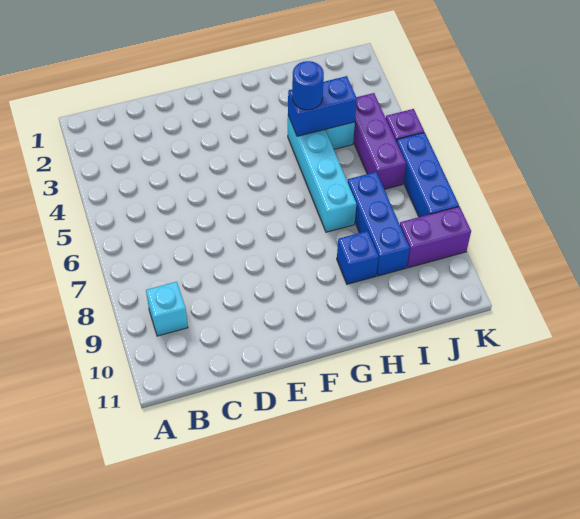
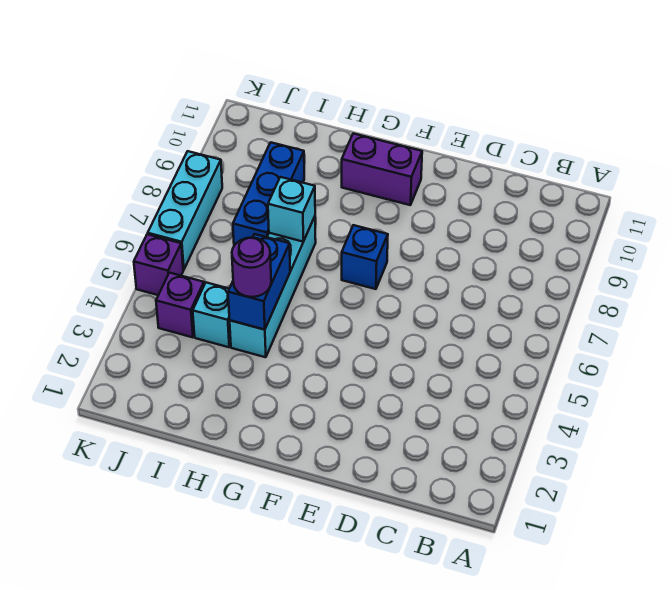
cyan 1x1 brick [146,282,188,336] -> cyan 1x1 brick moved to [268,177,315,242]
blue 1x2 brick [288,76,357,136] -> blue 1x2 brick turned to [228,234,290,330]
blue 1x1 round brick [292,61,324,110] -> purple 1x1 round brick [232,238,271,297]
blue 1x1 brick [337,231,379,284] -> blue 1x1 brick moved to [342,225,388,289]
purple 1x3 brick [353,93,406,189] -> purple 1x1 brick [156,273,204,337]
purple 1x2 brick [400,207,471,268] -> purple 1x2 brick moved to [342,134,422,205]
blue 1x3 brick [397,132,459,217] -> cyan 1x3 brick [148,151,222,270]

